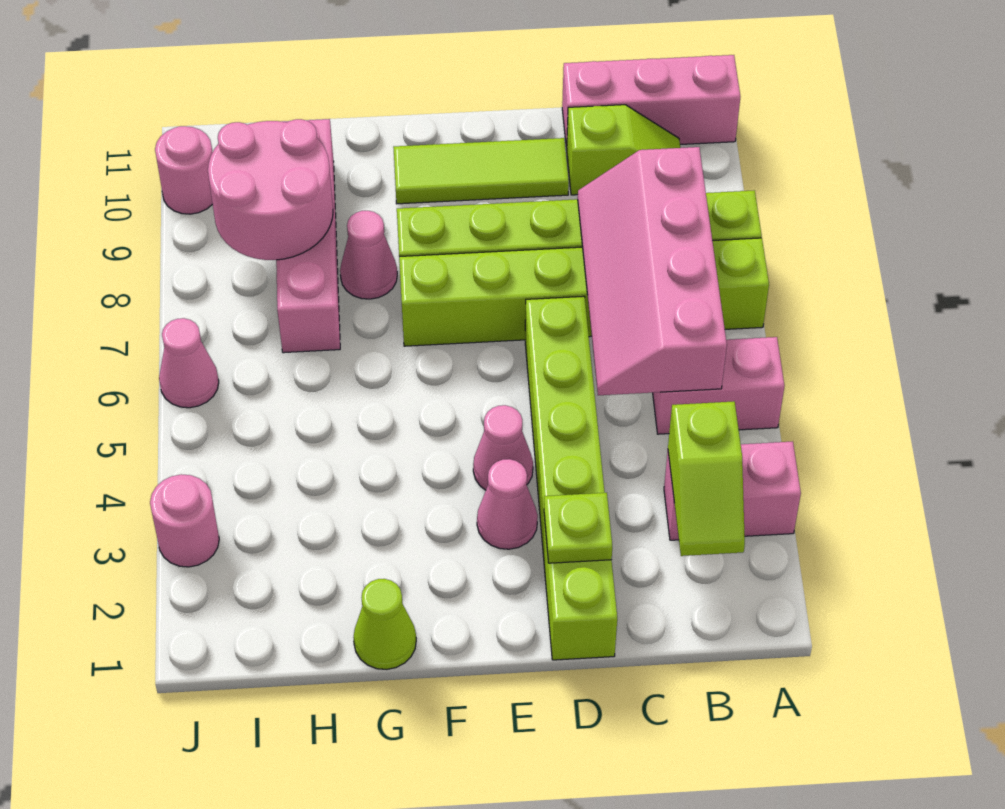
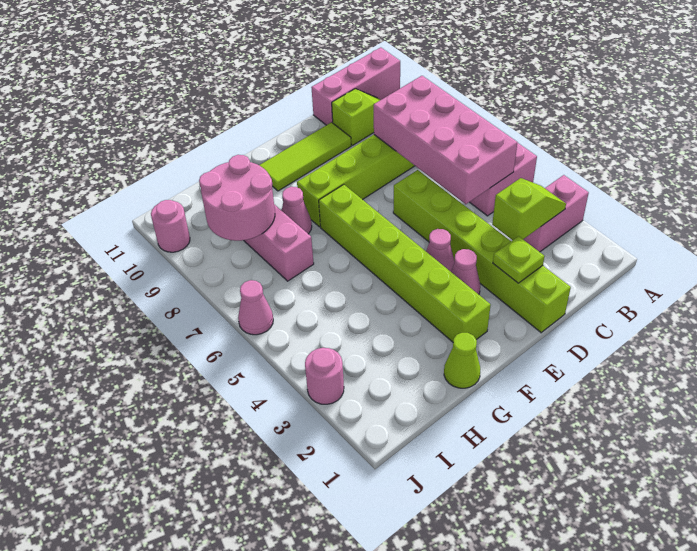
lime 1x6 brick [399,238,769,346] -> lime 1x6 brick turned to [319,185,491,342]
lime 1x2 slope [668,401,745,556] -> lime 1x2 slope turned to [492,178,566,240]
pink 2x4 slope [578,147,727,395] -> pink 2x4 brick [374,76,517,204]

